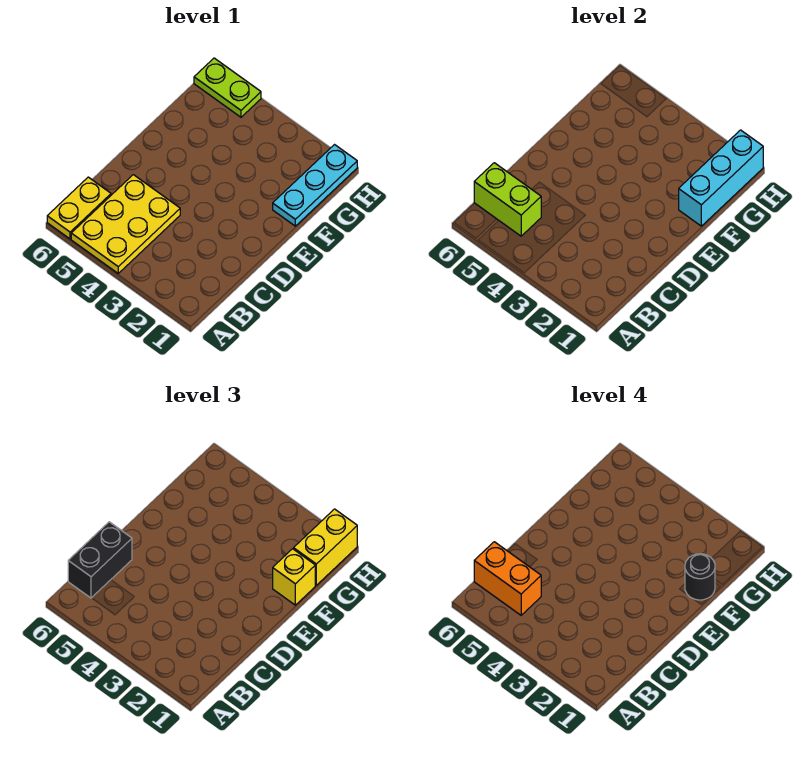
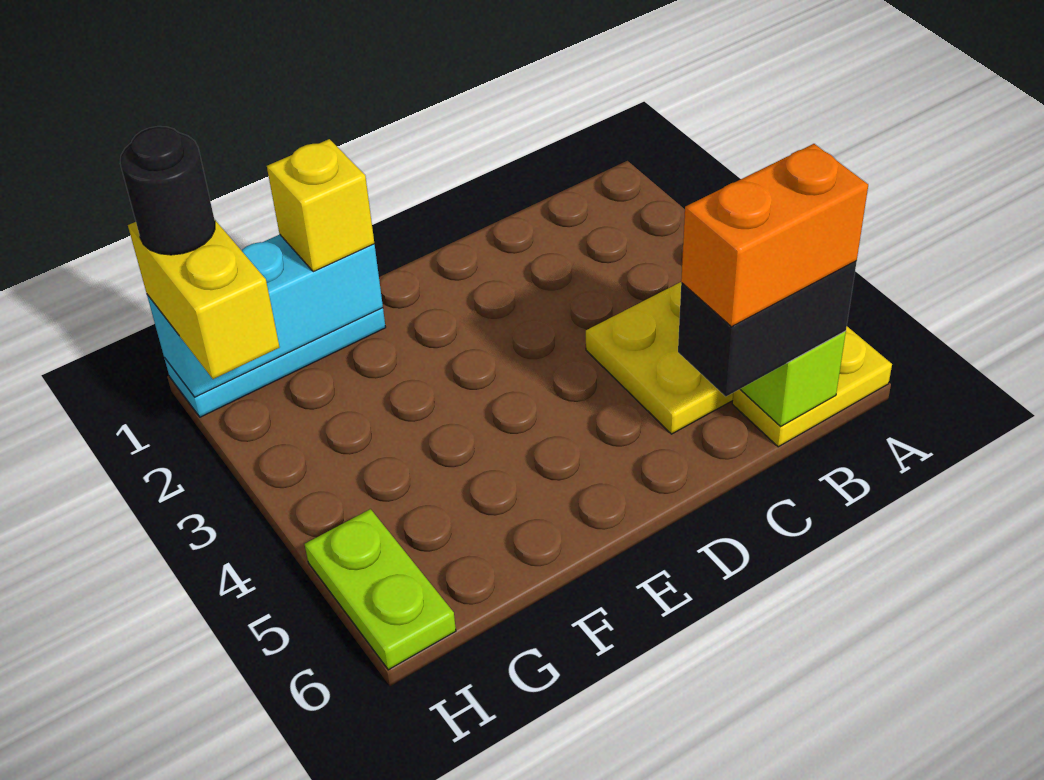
orange 1x2 brick [474,542,541,615] -> orange 1x2 brick turned to [681,144,868,327]
black 1x1 round brick [685,554,715,600] -> black 1x1 round brick moved to [120,126,215,255]
yellow 1x2 brick [294,509,357,585] -> yellow 1x2 brick turned to [128,220,280,379]

